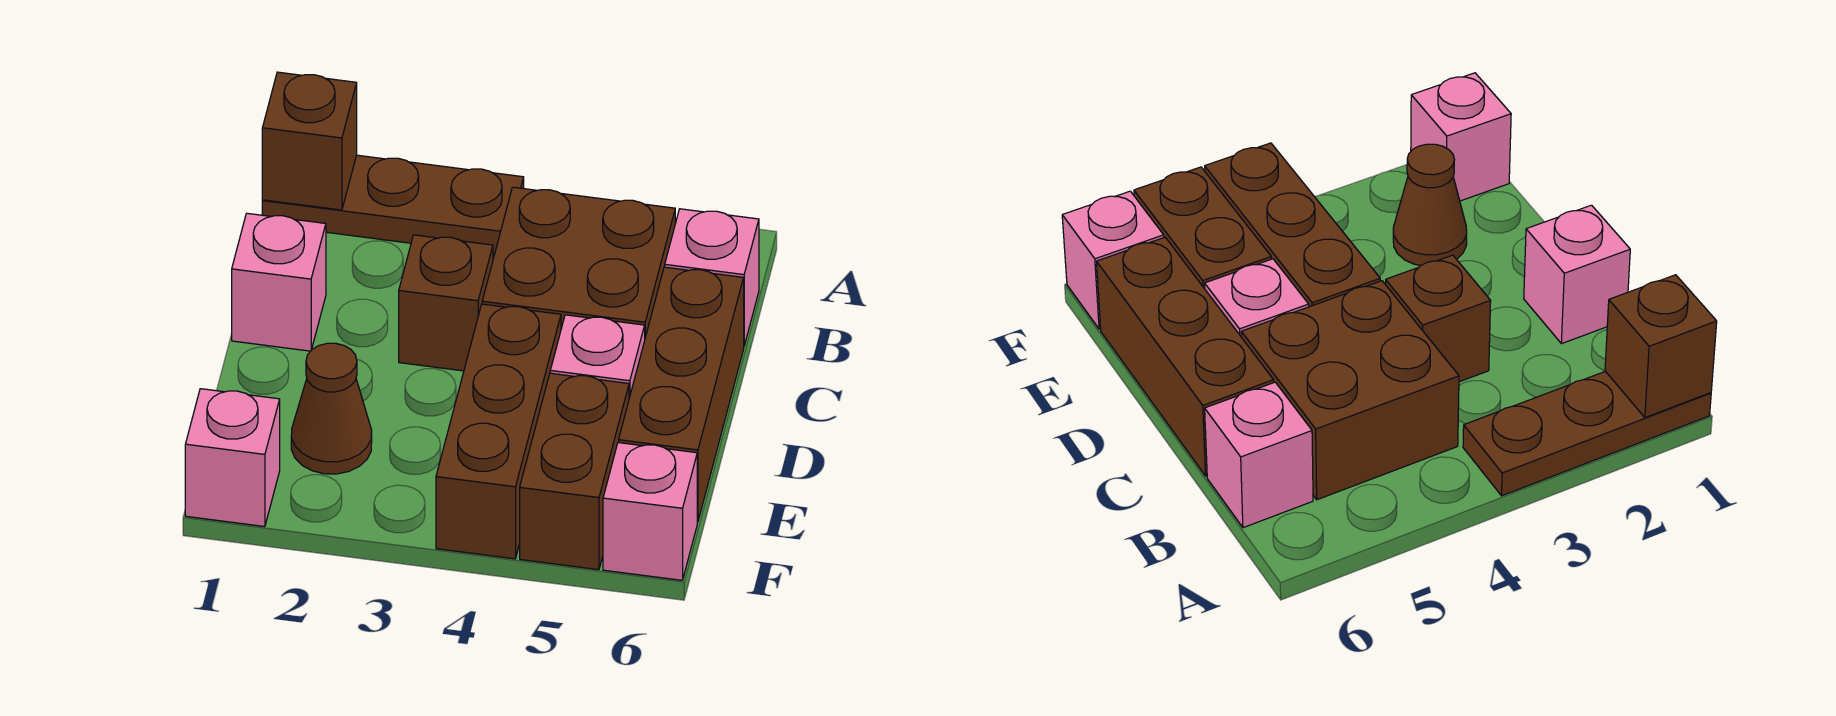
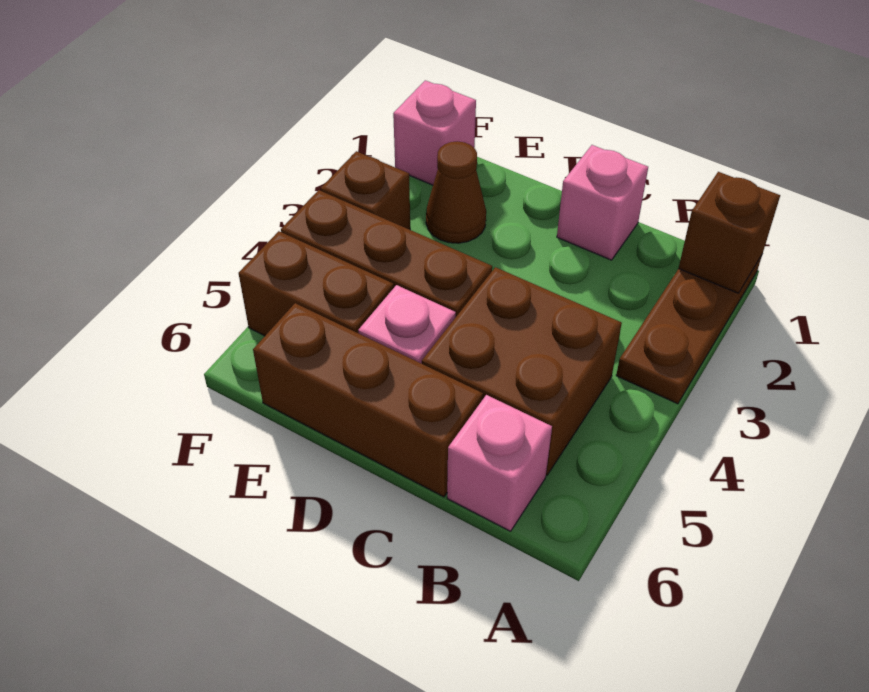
brown 1x1 brick [399,235,493,371] -> brown 1x1 brick moved to [321,151,410,230]
pink 1x1 brick [603,443,697,580] -> none

